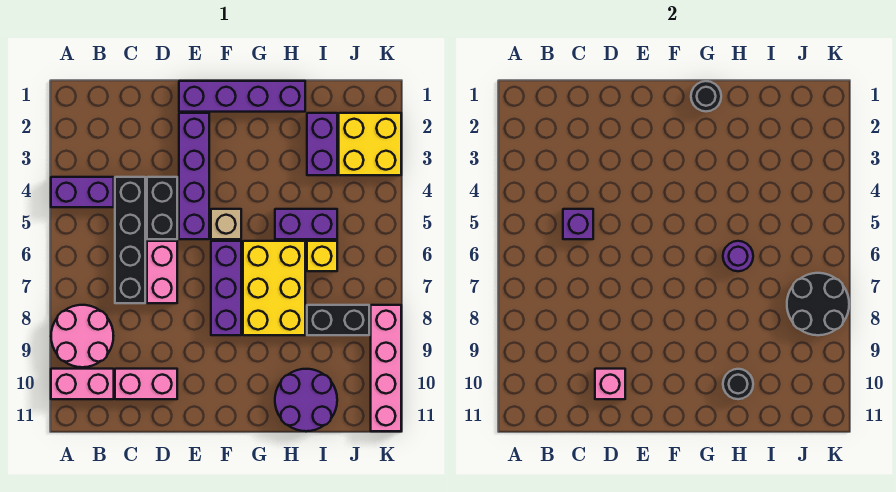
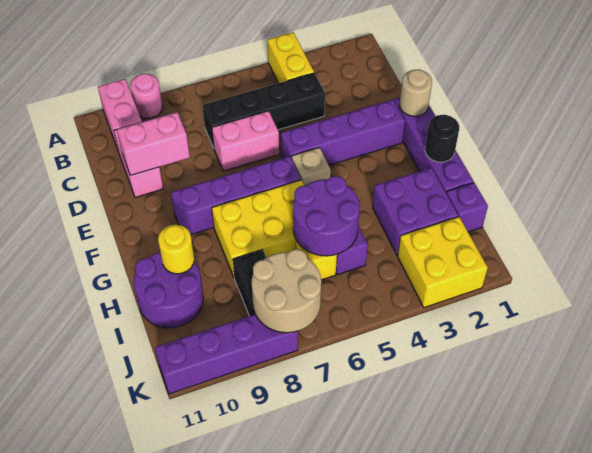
purple 1x2 brick [51,177,114,207] -> yellow 1x2 brick [268,32,314,83]
pink 2x2 round brick [51,305,113,367] -> pink 1x1 round brick [130,74,162,118]
purple 1x1 brick [563,209,593,239] -> purple 1x1 brick moved to [446,183,488,232]
black 1x2 brick [147,177,177,239] -> none
pink 1x1 brick [595,369,625,399] -> pink 1x2 brick [117,112,190,175]
none -> tan 1x1 round brick [399,69,432,116]
purple 1x3 brick [211,241,241,335] -> purple 1x4 brick [171,156,301,235]
purple 1x1 round brick [723,241,753,271] -> purple 2x2 round brick [293,176,360,256]
black 1x1 round brick [723,369,753,399] -> yellow 1x1 round brick [158,225,194,274]
purple 1x2 brick [307,113,337,175] -> purple 2x2 brick [372,168,458,255]
black 2x2 round brick [787,273,849,335] -> tan 2x2 round brick [252,249,321,333]
pink 1x4 brick [371,305,401,431] -> purple 1x4 brick [155,314,298,394]

